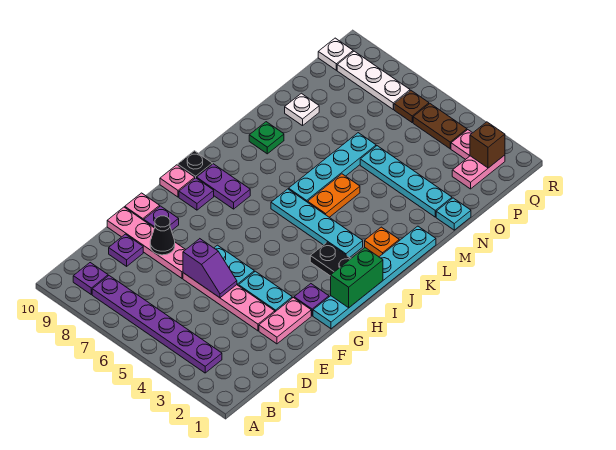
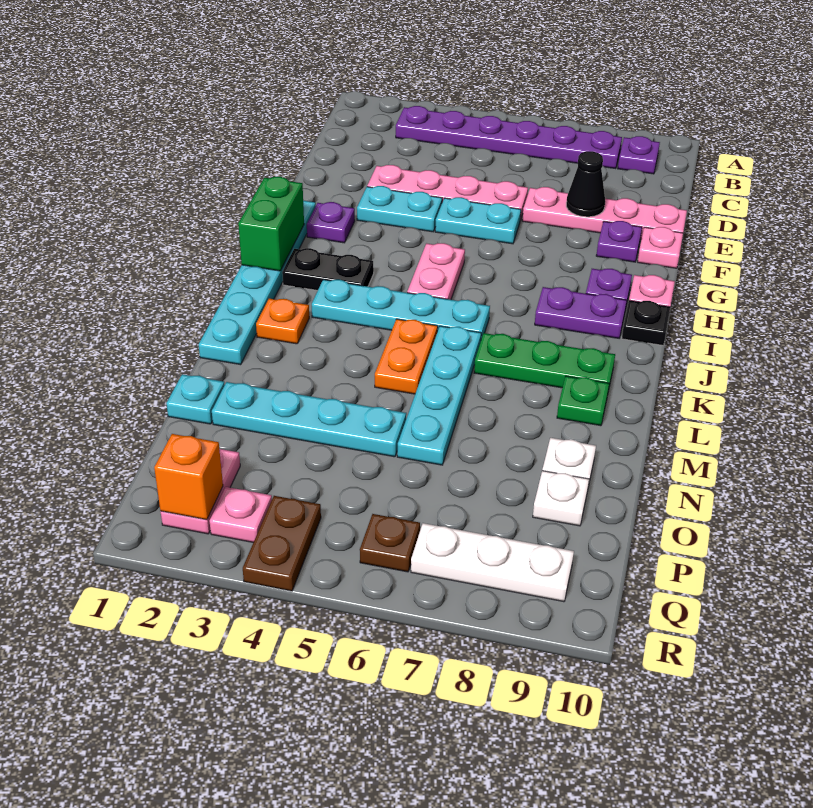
purple 1x1 plate [109,234,143,266] -> none
pink 1x2 plate [259,298,311,344] -> pink 1x2 plate moved to [407,243,465,300]
purple 1x2 slope [183,239,237,298] -> none
none -> green 1x3 plate [474,333,615,391]
brown 1x1 brick [470,122,505,168] -> orange 1x1 brick [154,434,223,520]
brown 1x2 plate [413,104,467,149] -> brown 1x2 plate turned to [243,496,321,591]
white 1x1 plate [318,38,353,70] -> white 1x1 plate moved to [533,471,589,526]

